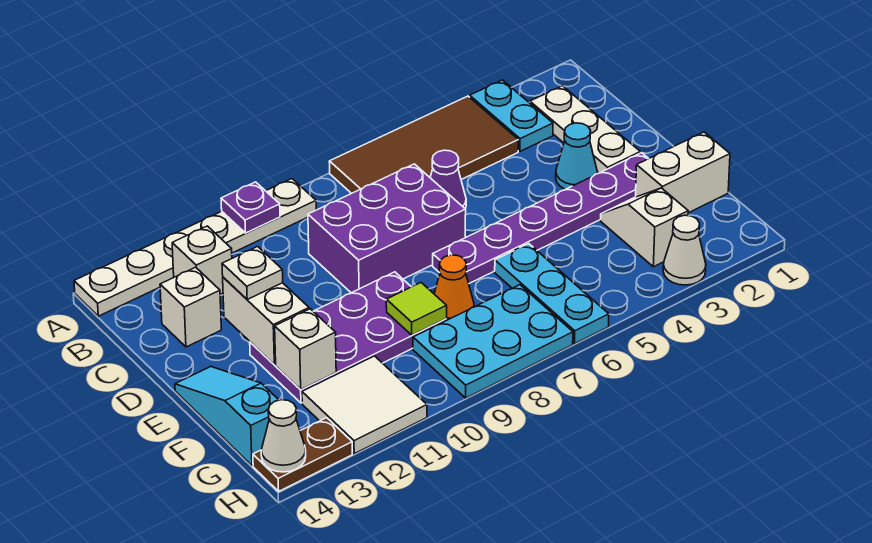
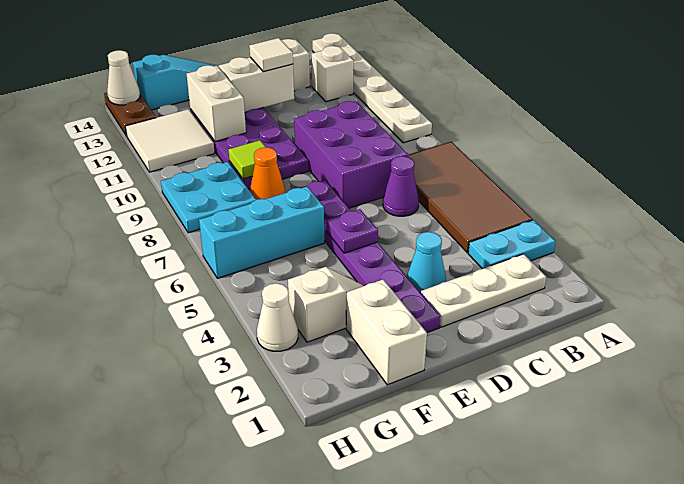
purple 1x1 plate [221,182,280,233] -> purple 1x1 plate moved to [327,209,378,253]
white 1x1 plate [222,247,283,299] -> white 1x1 tile [249,38,293,72]
cyan 1x3 plate [495,244,609,344] -> cyan 1x3 brick [199,187,324,278]
white 1x1 brick [275,309,336,390] -> white 1x2 brick [187,65,246,142]
cyan 2x3 plate [413,285,573,398] -> cyan 2x2 plate [161,162,256,233]

